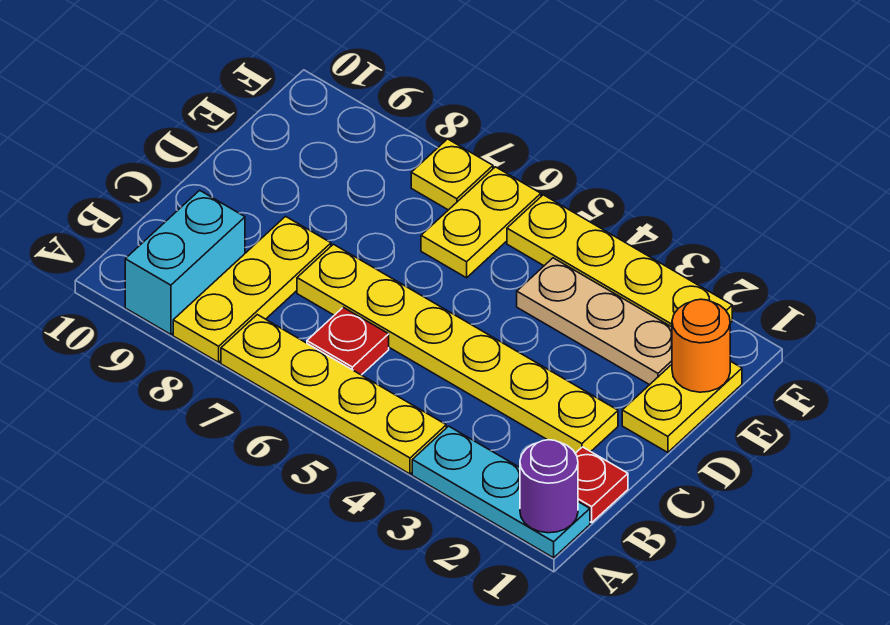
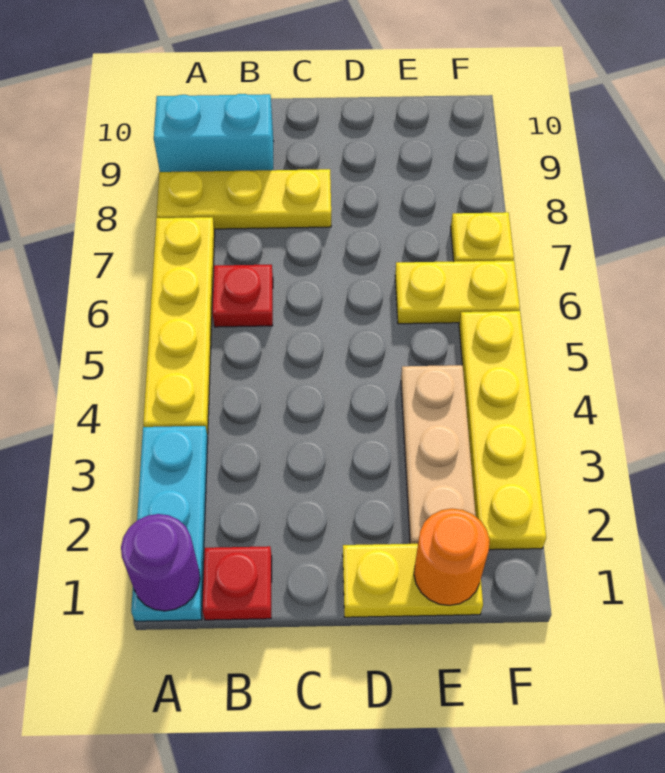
yellow 1x6 plate [297,244,618,453] -> none

